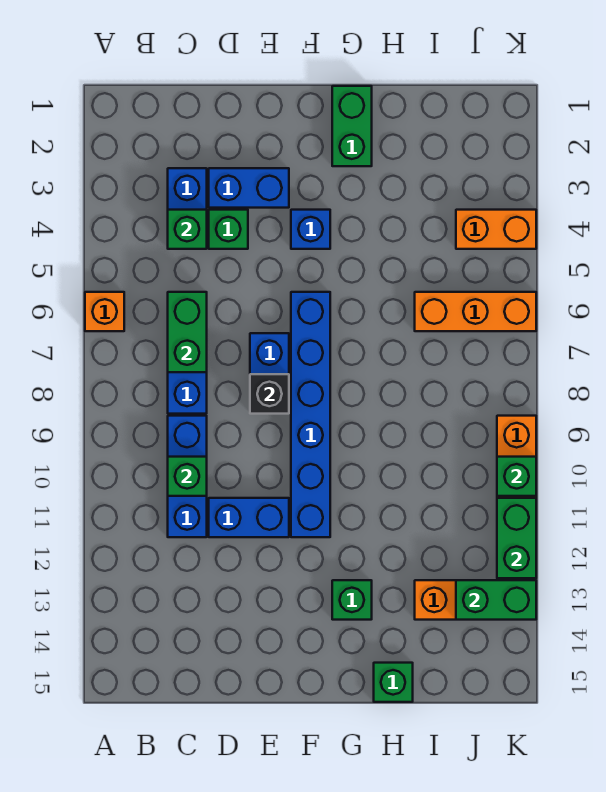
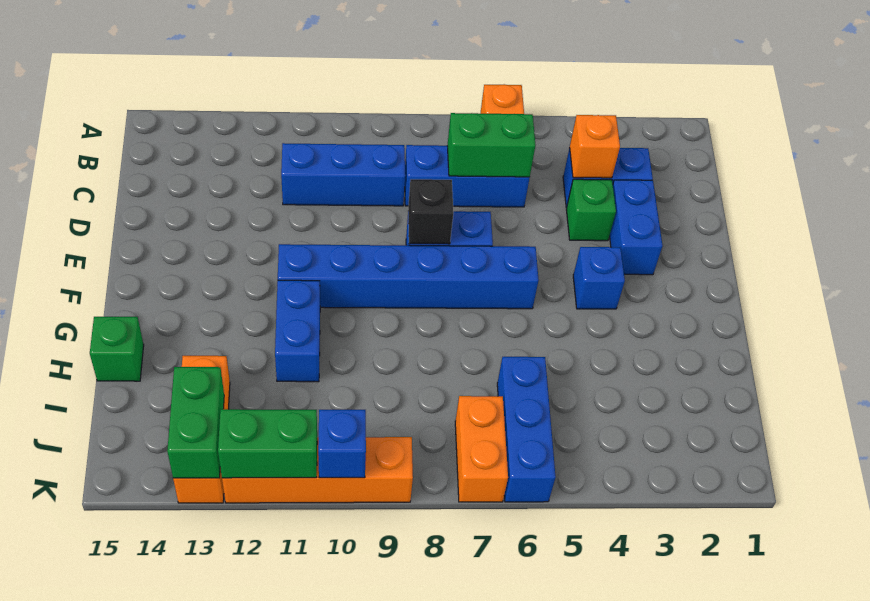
green 1x1 brick [168,210,207,249] -> orange 1x1 brick [570,115,620,178]
green 1x1 brick [168,457,207,496] -> none
blue 1x2 brick [209,498,289,537] -> blue 1x2 brick moved to [275,280,320,382]
green 1x2 brick [332,86,372,166] -> none
green 1x1 brick [332,580,372,620] -> none
orange 1x3 brick [415,292,536,331] -> blue 1x3 brick [497,357,556,502]
orange 1x2 brick [456,210,536,249] -> orange 1x2 brick moved to [455,396,508,502]
green 1x1 brick [497,457,536,496] -> blue 1x1 brick [318,410,366,478]

